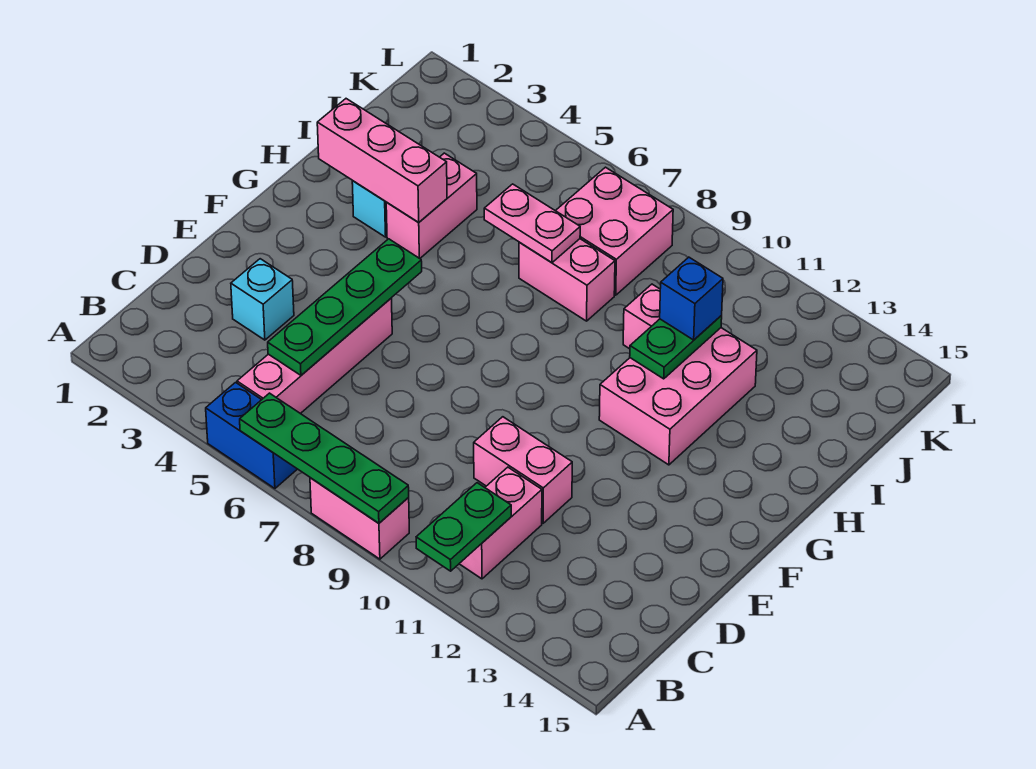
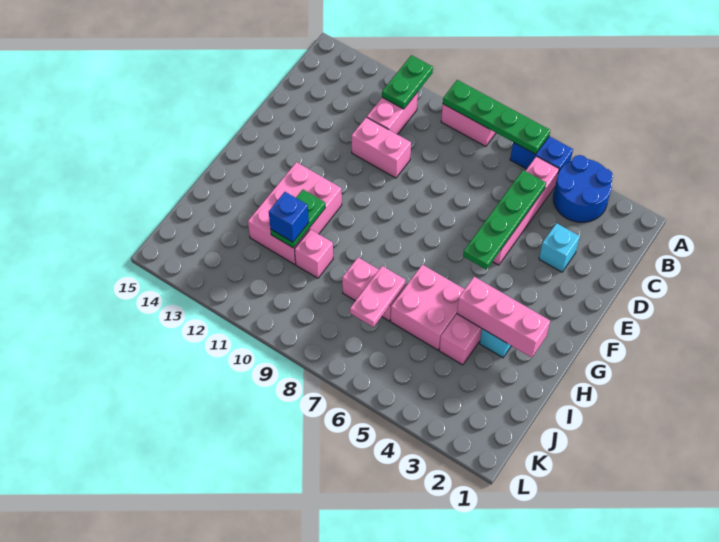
none -> blue 2x2 round brick [553,155,613,222]
pink 1x2 plate [484,184,580,263] -> pink 1x2 plate turned to [350,266,405,327]
pink 2x2 brick [556,167,673,295] -> pink 2x2 brick moved to [390,265,465,350]

